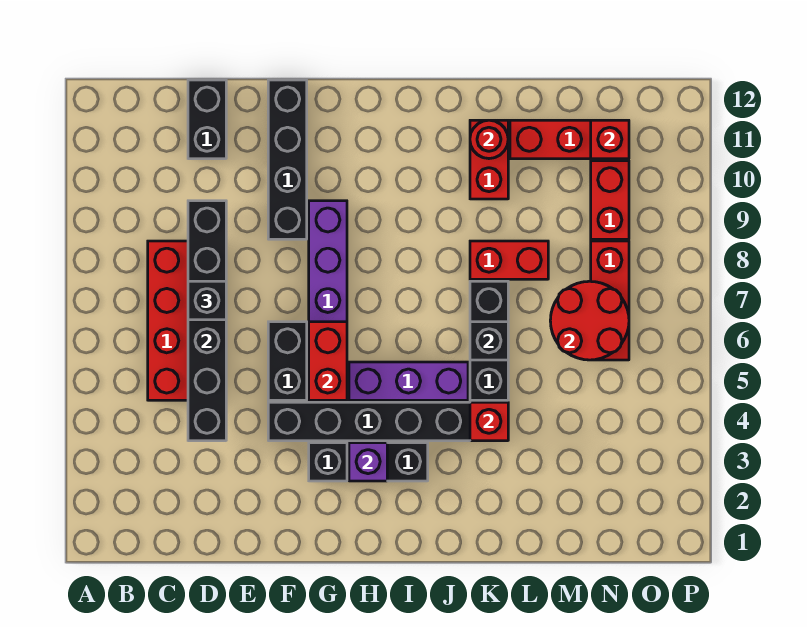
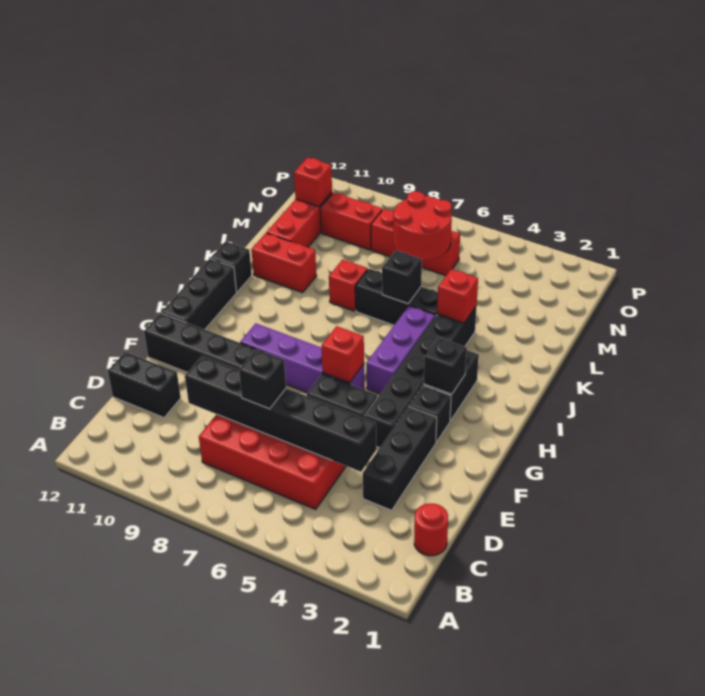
none -> black 1x3 brick [363,407,437,510]
red 1x2 brick [309,322,347,400] -> red 1x1 brick [321,326,364,383]
none -> black 1x3 brick [161,259,237,330]
purple 1x1 brick [349,443,387,481] -> black 1x1 brick [424,337,467,394]
none -> black 1x1 brick [211,241,252,292]
red 1x2 brick [470,241,548,279] -> red 1x1 brick [329,259,368,311]
red 1x1 round brick [470,120,508,159] -> red 1x1 round brick moved to [414,504,448,556]

